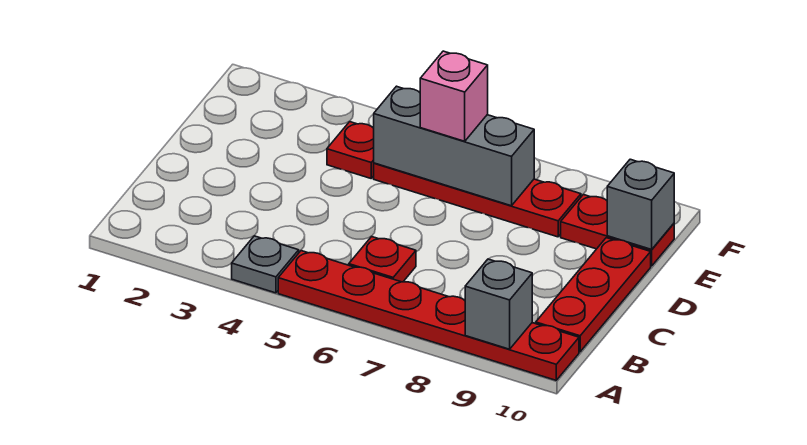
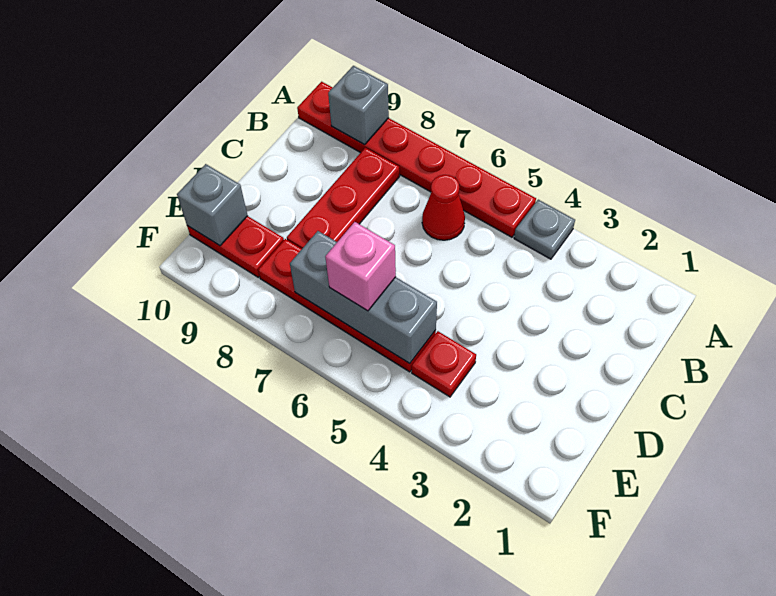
red 1x1 plate [349,237,416,282] -> red 1x1 cone [422,175,465,240]
red 1x3 plate [536,238,651,352] -> red 1x3 plate moved to [287,148,400,249]

